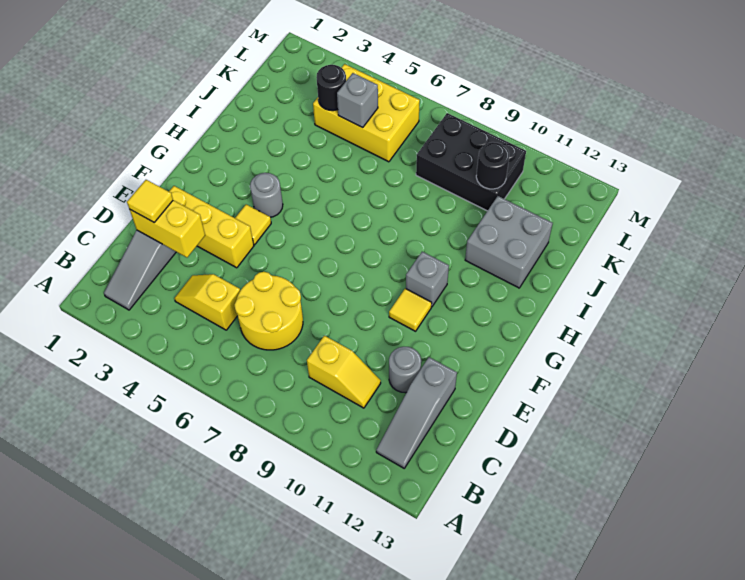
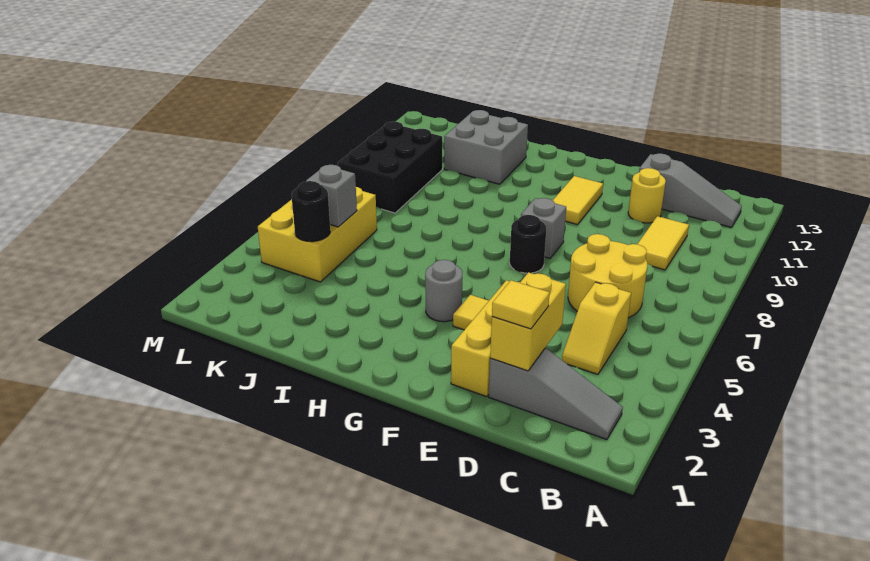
yellow 1x2 slope [307,336,381,408] -> yellow 1x2 tile [637,216,689,270]
grey 1x1 round brick [389,347,421,393] -> yellow 1x1 round brick [628,168,666,223]
yellow 1x1 tile [389,289,432,331] -> yellow 1x2 tile [553,176,603,225]
grey 1x1 brick [406,252,449,307] -> grey 1x1 brick moved to [521,198,566,258]
black 1x1 round brick [476,142,509,189] -> black 1x1 round brick moved to [510,215,546,273]

